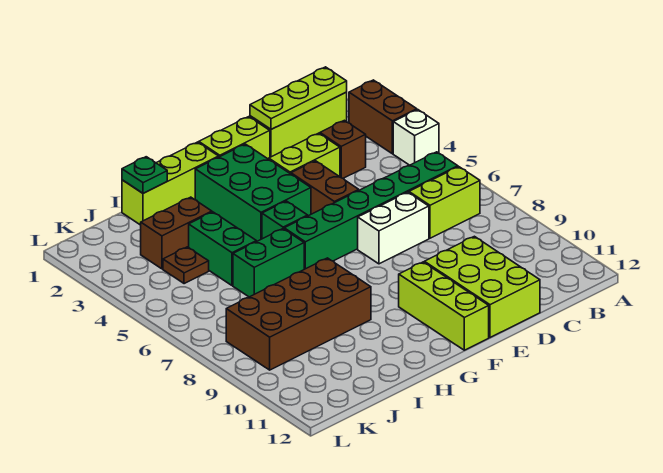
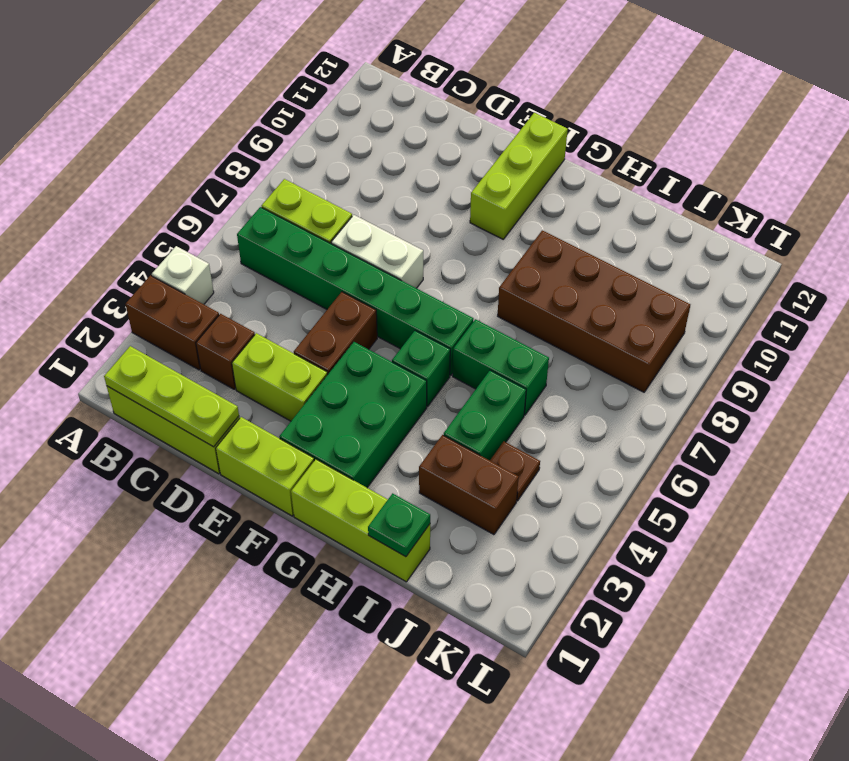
brown 1x2 brick [349,80,417,154] -> brown 1x2 brick turned to [125,275,219,370]
lime 2x3 brick [424,236,540,337] -> none

